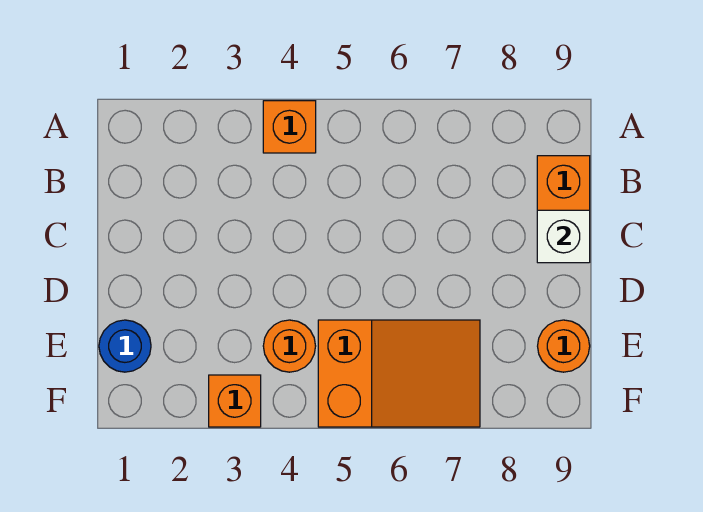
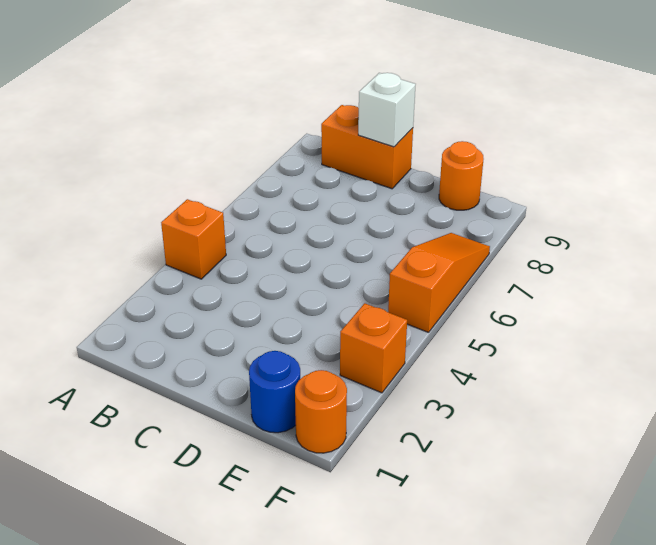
orange 1x1 round brick [263,320,316,372] -> orange 1x1 round brick moved to [295,370,347,453]
orange 2x3 slope [318,320,480,427] -> orange 1x3 slope [388,233,490,332]

